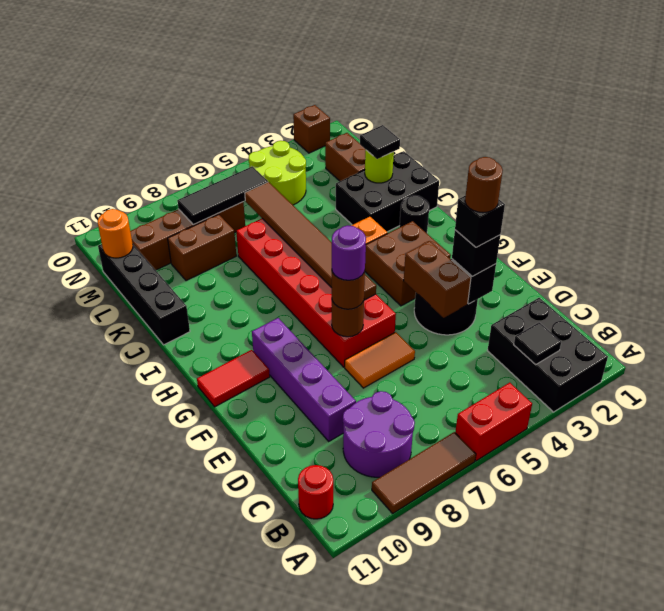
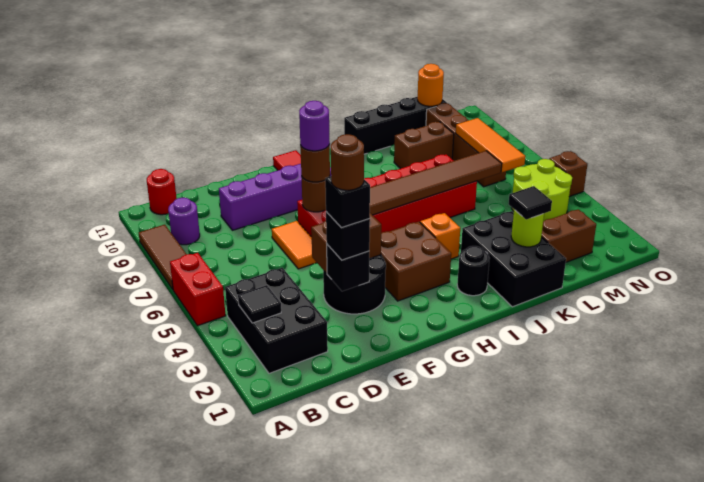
black 2x3 brick [488,298,608,412] -> black 2x3 brick turned to [225,268,328,373]
purple 2x2 round brick [343,391,415,477] -> purple 1x1 round brick [168,198,200,245]
brown 1x2 brick [168,214,236,281] -> brown 1x2 brick turned to [394,122,454,169]
black 1x3 tile [177,166,268,225] -> orange 1x3 tile [456,118,525,172]
brown 1x1 brick [293,105,330,153] -> brown 1x1 brick moved to [549,151,587,197]

